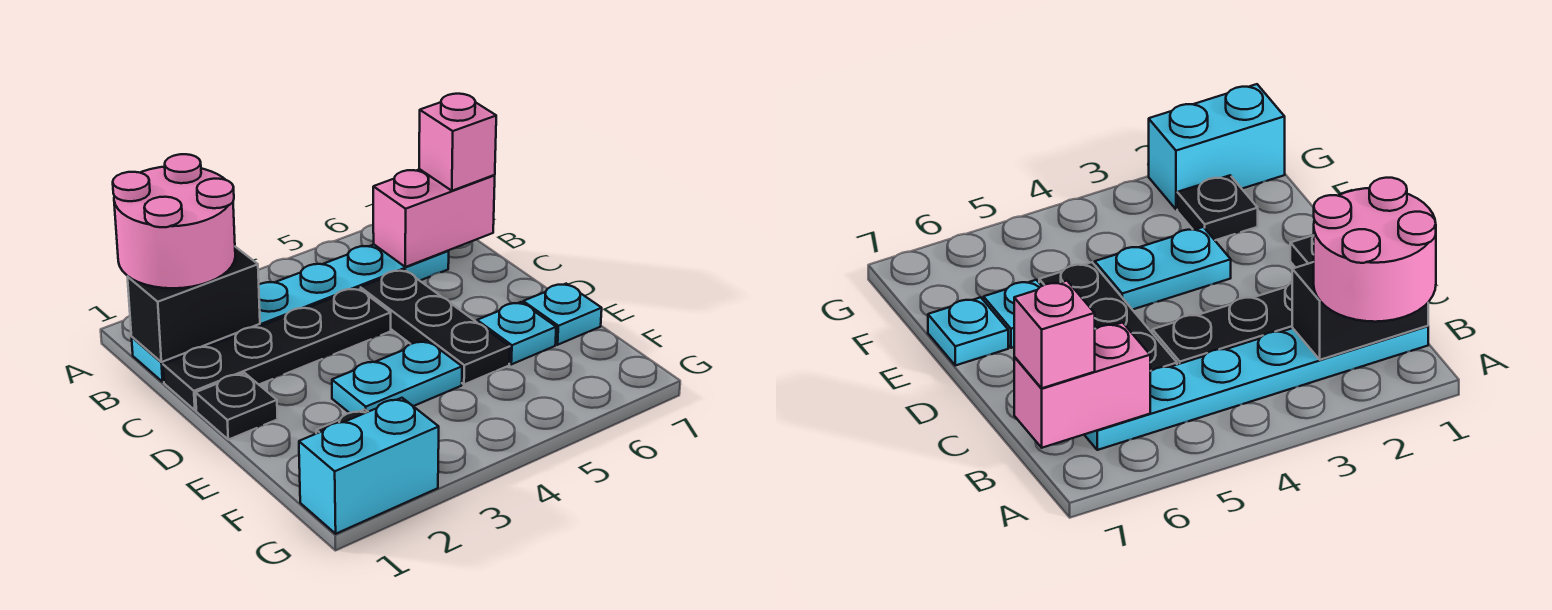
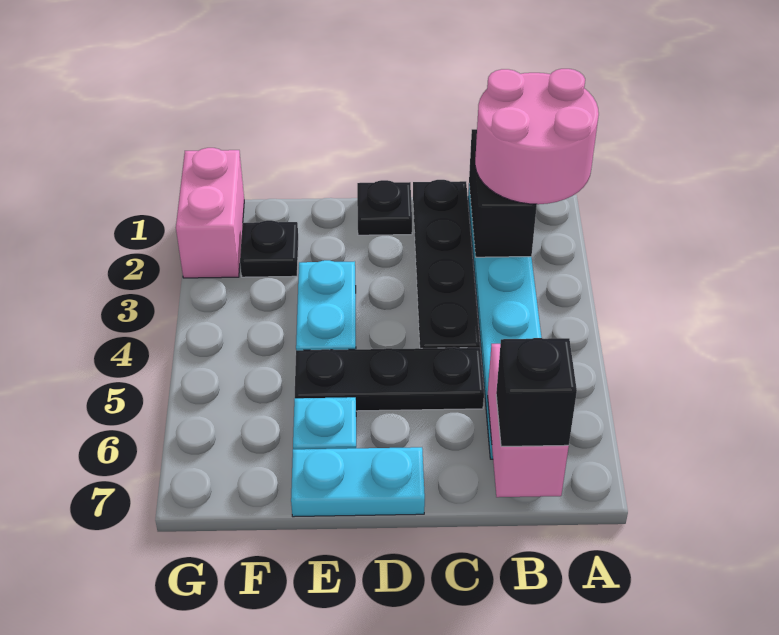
pink 1x1 brick [419,94,496,191] -> black 1x1 brick [496,338,577,446]
cyan 1x1 plate [523,284,602,345] -> cyan 1x2 plate [291,447,425,517]
cyan 1x2 brick [299,398,439,534] -> pink 1x2 brick [176,148,244,278]

